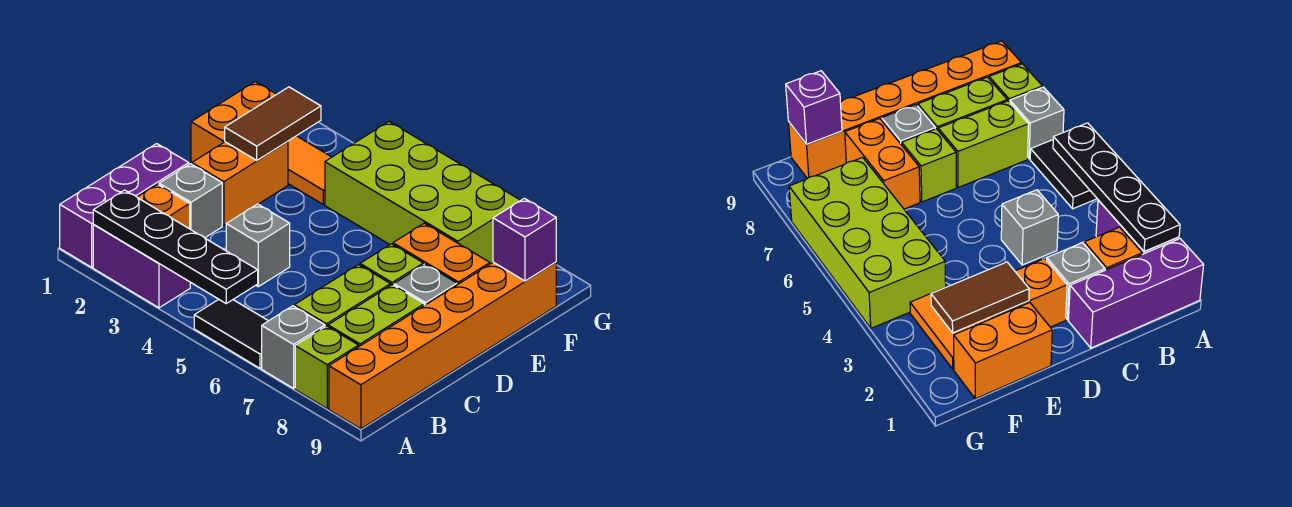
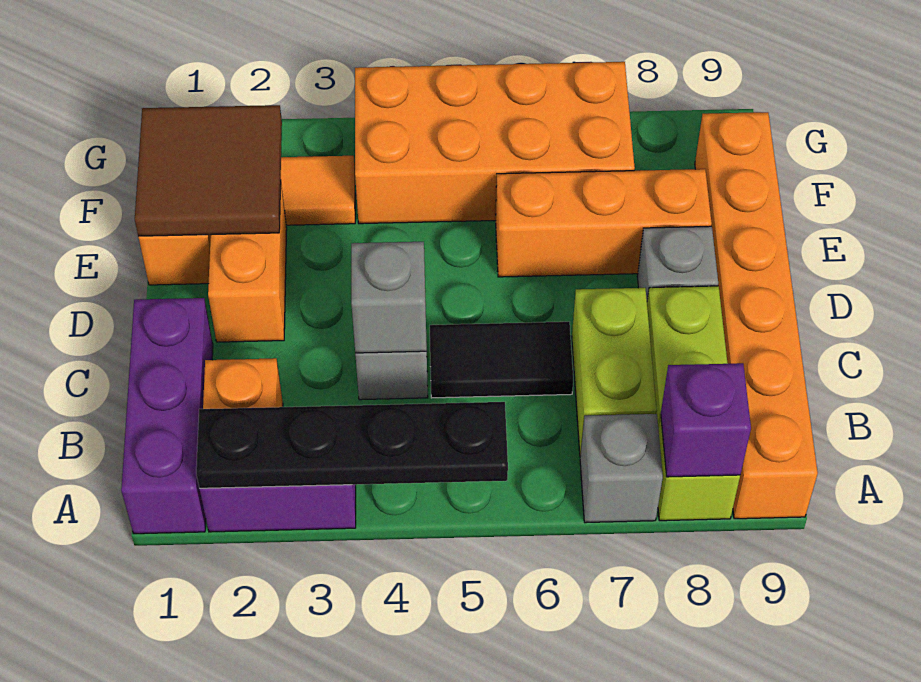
black 1x2 tile [194,300,268,368] -> black 1x2 tile moved to [430,322,573,398]
grey 1x1 brick [159,164,222,238] -> grey 1x1 brick moved to [351,242,427,353]
lime 1x1 brick [360,244,423,285] -> none
brown 1x2 tile [225,87,321,160] -> brown 2x2 tile [135,105,282,236]
orange 1x2 brick [393,223,490,285] -> orange 1x3 brick [496,169,712,277]
lime 2x4 brick [325,122,521,264] -> orange 2x4 brick [355,62,635,224]
purple 1x1 brick [493,198,556,281] -> purple 1x1 brick moved to [661,363,751,477]

